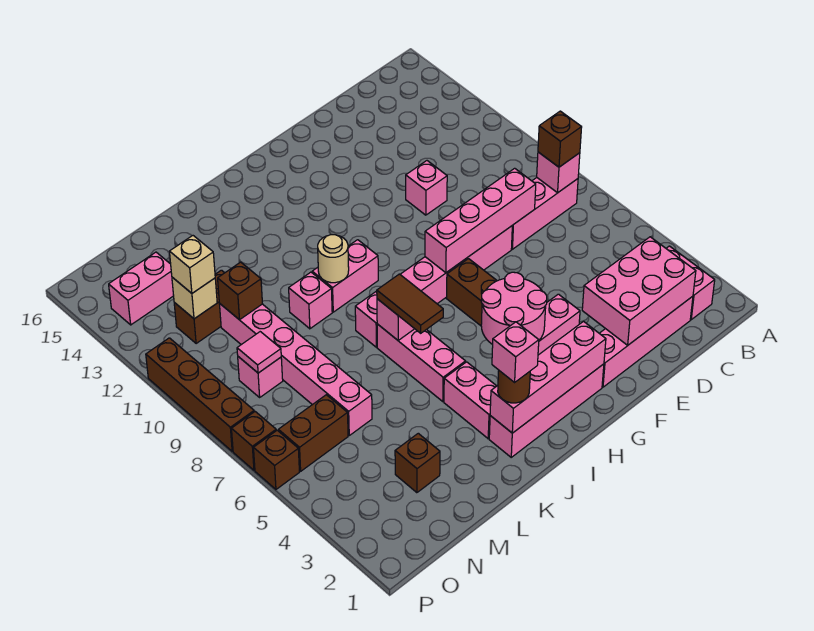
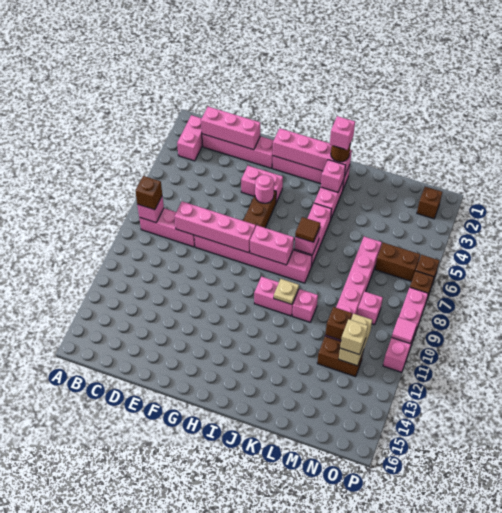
pink 2x3 brick [582,237,696,345] -> pink 1x3 brick [201,107,260,150]
pink 1x1 brick [406,161,447,215] -> pink 1x1 brick moved to [321,160,346,192]
pink 2x2 round brick [481,272,547,344] -> pink 1x1 round brick [255,175,274,203]
brown 1x2 tile [377,274,443,333] -> brown 1x1 tile [295,217,320,242]
tan 1x1 round brick [318,235,349,283] -> tan 1x1 plate [274,279,299,304]
brown 1x1 brick [395,433,440,493] -> brown 1x1 brick moved to [417,187,442,219]
pink 1x1 tile [237,332,281,373] -> pink 1x1 tile moved to [392,317,417,344]
tan 1x1 brick [172,277,217,319] -> tan 1x2 brick [339,314,372,366]
pink 1x2 brick [109,252,174,325] -> pink 1x2 brick moved to [250,225,294,265]
brown 1x4 brick [146,338,254,451] -> pink 1x4 brick [383,287,428,372]

